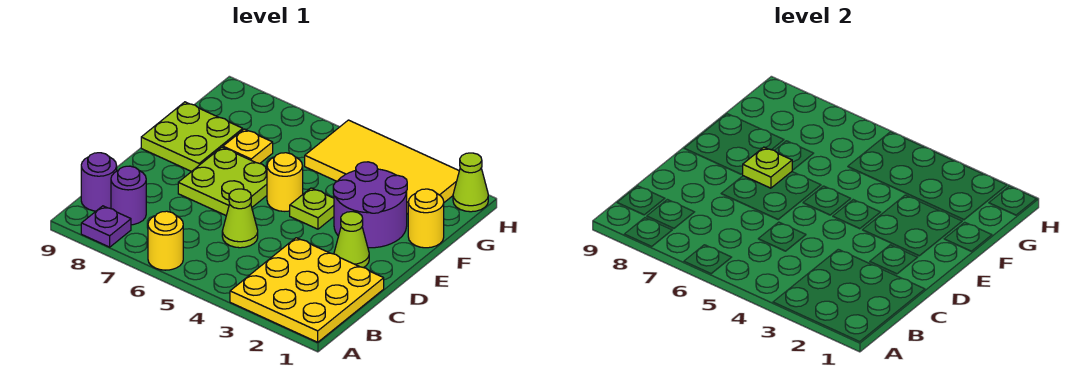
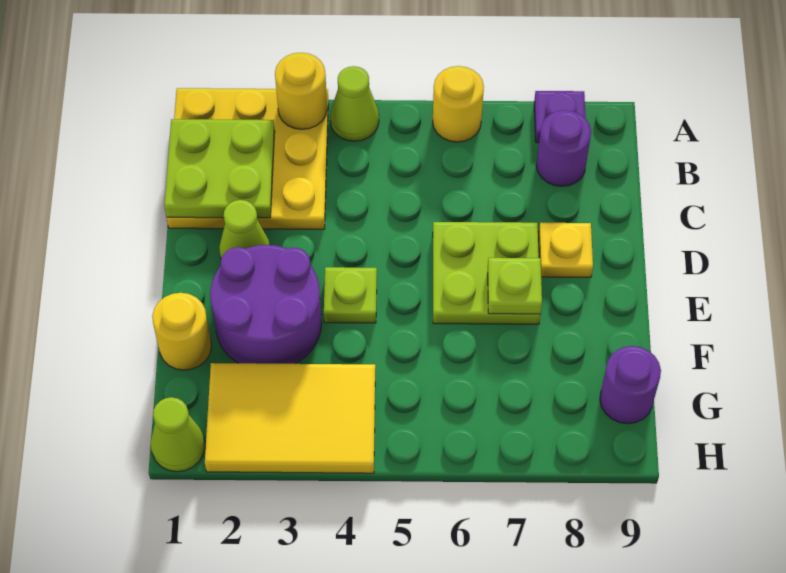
purple 1x1 round brick [81,153,117,211] -> purple 1x1 round brick moved to [600,346,661,424]
lime 1x1 cone [222,189,258,248] -> lime 1x1 cone moved to [330,66,379,141]
yellow 1x1 round brick [267,153,303,211] -> yellow 1x1 round brick moved to [275,53,327,129]
lime 2x2 plate [141,102,243,172] -> lime 2x2 plate moved to [164,119,275,218]
yellow 1x1 plate [223,129,273,163] -> yellow 1x1 plate moved to [539,223,593,277]
yellow 2x4 tile [305,120,459,214] -> yellow 2x3 tile [205,363,375,473]

